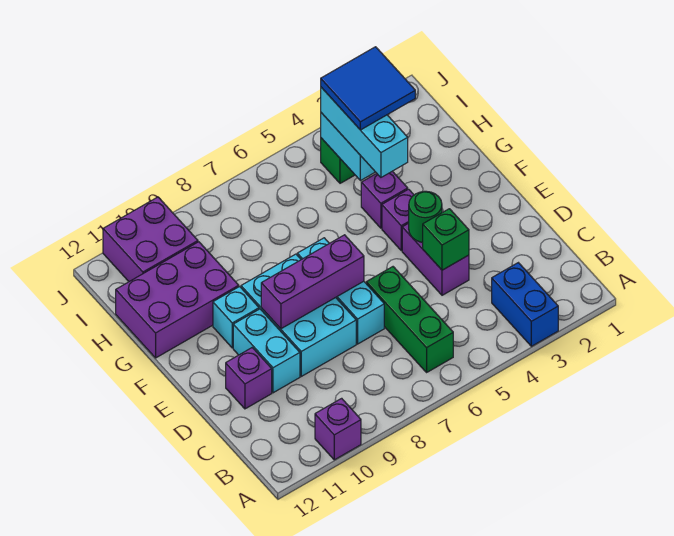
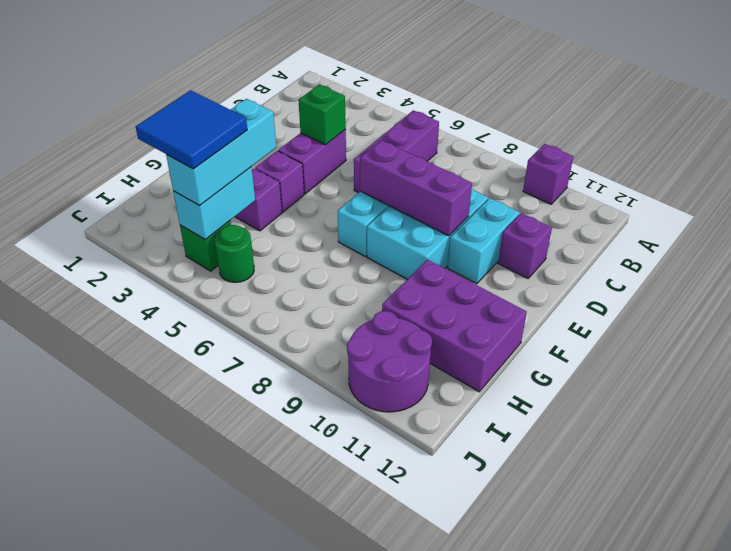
blue 1x2 brick [492,263,558,346] -> none
green 1x3 brick [366,267,453,372] -> purple 1x3 brick [354,110,439,193]
green 1x1 round brick [409,191,442,242] -> green 1x1 round brick moved to [215,225,254,282]
cyan 1x1 brick [213,287,259,348] -> none
purple 2x2 brick [103,197,198,282] -> purple 2x2 round brick [347,311,432,412]

